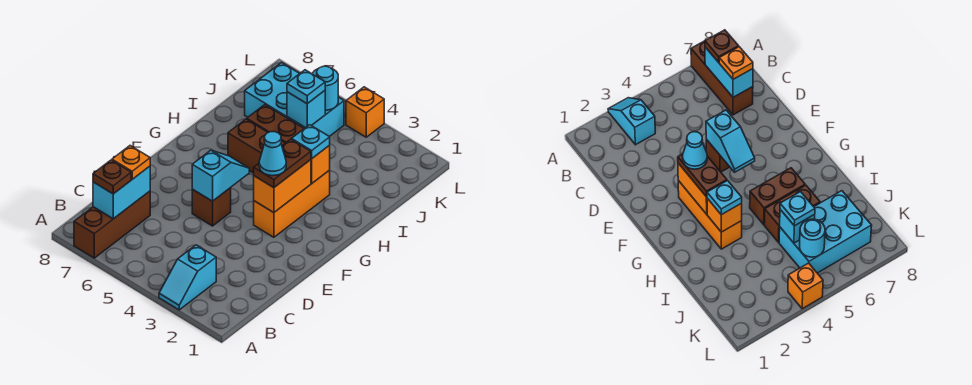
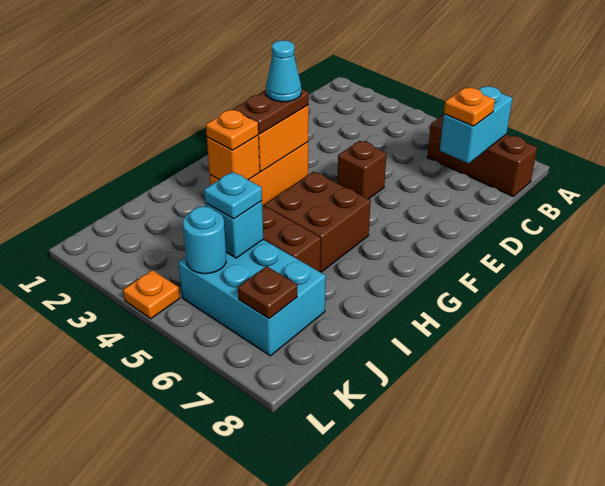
cyan 1x2 slope [159,245,216,310] -> none
brown 1x3 brick [74,191,150,258] -> brown 1x3 brick turned to [427,115,537,196]
brown 1x1 plate [93,160,131,194] -> brown 1x1 plate moved to [238,266,297,319]
cyan 1x2 slope [192,150,249,201] -> none
cyan 1x1 plate [292,125,330,159] -> orange 1x1 plate [206,110,258,150]
brown 1x2 brick [228,119,285,173] -> brown 2x2 brick [264,172,371,272]
orange 1x1 brick [346,87,384,137] -> orange 1x1 plate [123,270,180,319]

